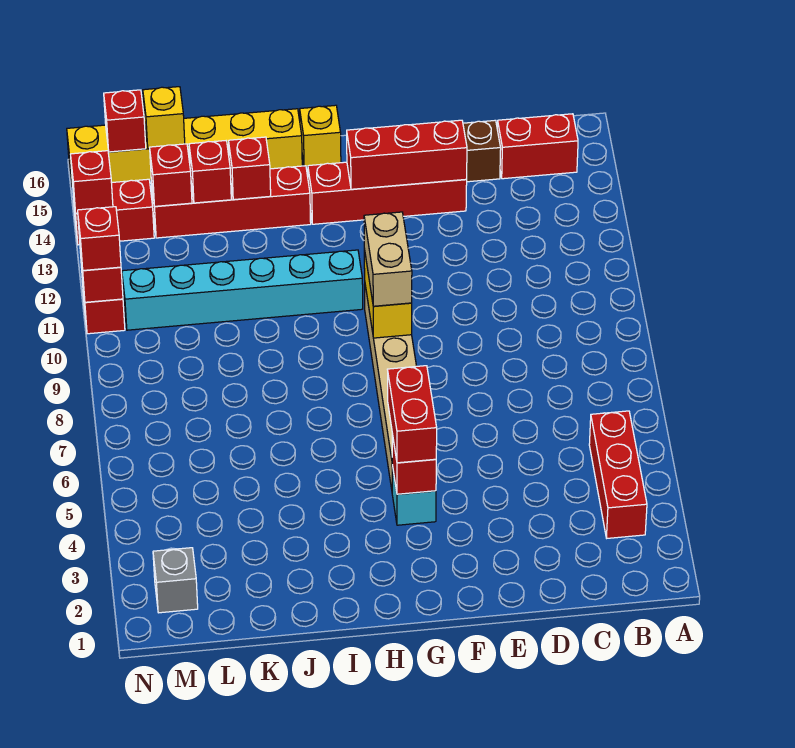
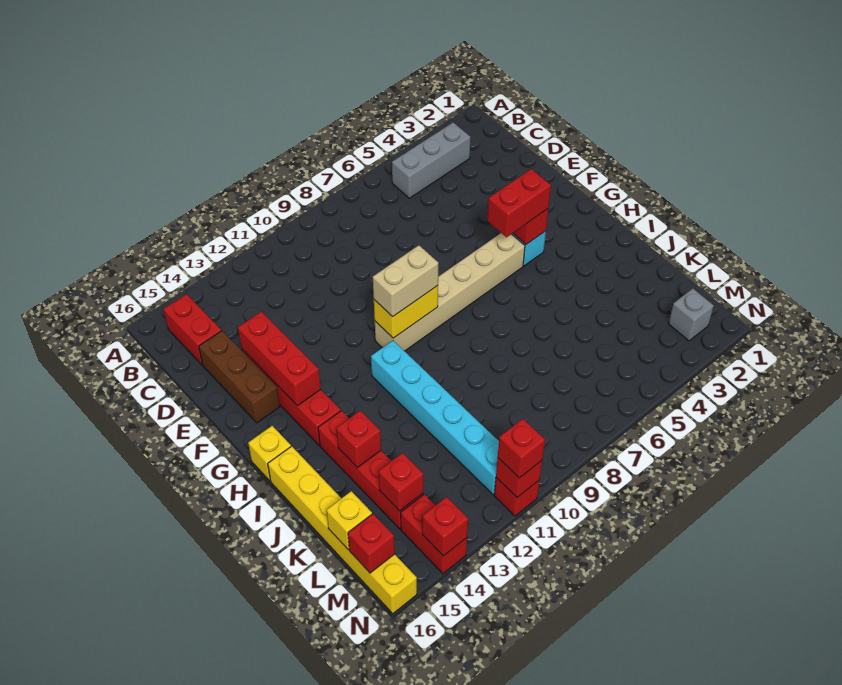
red 1x3 brick [589,411,647,538] -> grey 1x3 brick [392,123,470,198]
red 1x1 brick [189,141,231,203] -> none

